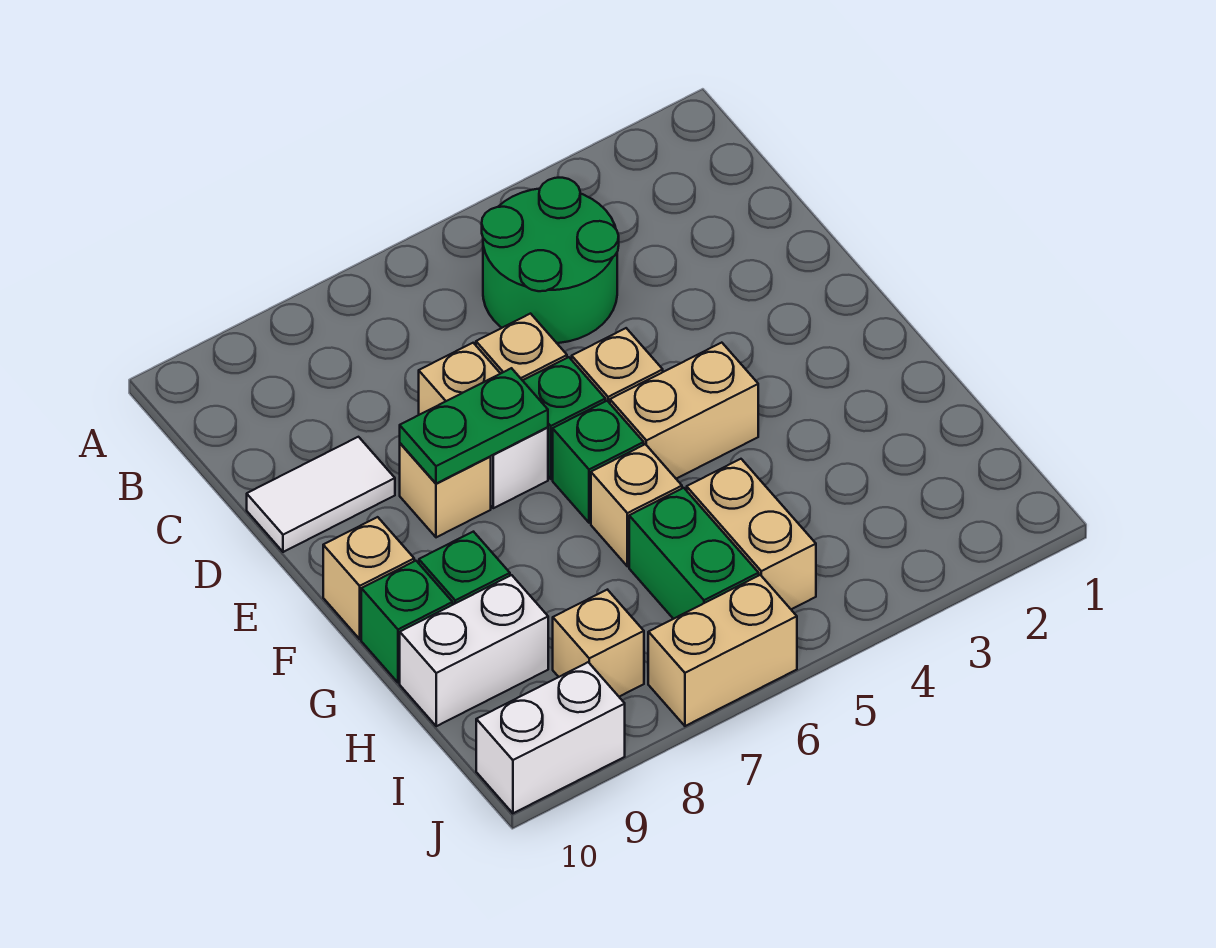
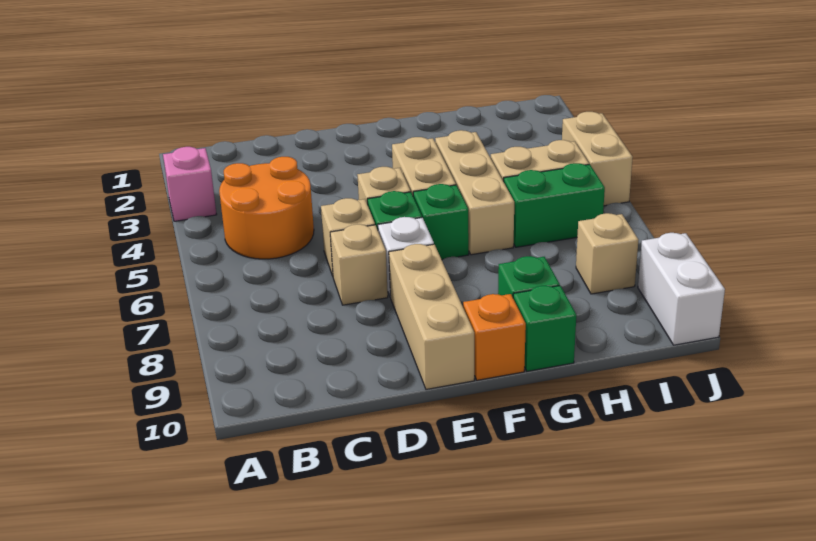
none -> pink 1x1 brick [163,147,217,221]
green 2x2 round brick [482,178,619,343] -> orange 2x2 round brick [219,157,314,259]
white 1x2 tile [247,437,395,552] -> none
green 1x2 plate [400,368,548,484] -> none
tan 1x1 brick [400,443,491,537] -> tan 1x3 brick [389,244,474,389]
tan 1x1 brick [323,517,414,639] -> orange 1x1 brick [463,294,526,380]
tan 1x1 brick [591,444,682,566] -> tan 1x3 brick [435,130,514,255]
white 1x2 brick [400,575,548,726] -> none
tan 1x2 brick [648,575,797,726] -> tan 1x2 brick moved to [562,112,633,206]

